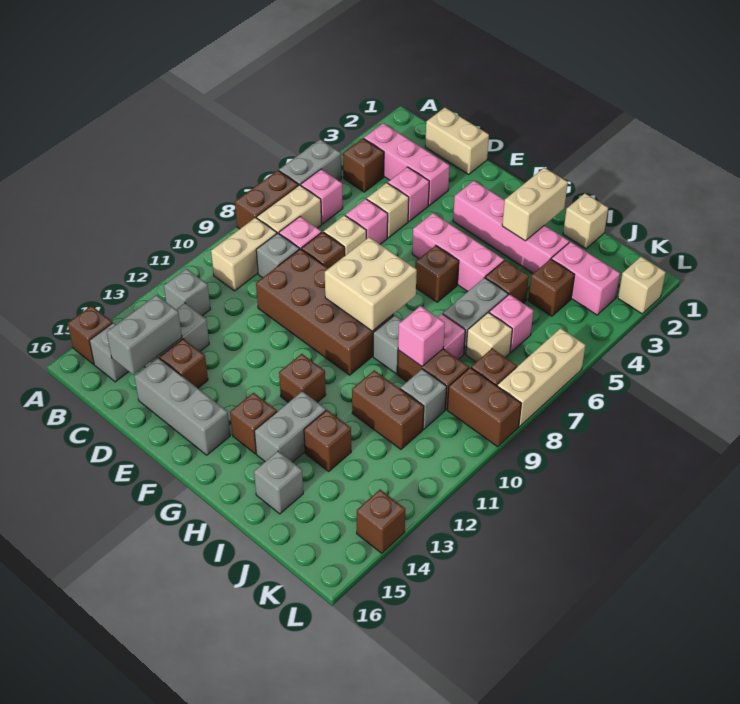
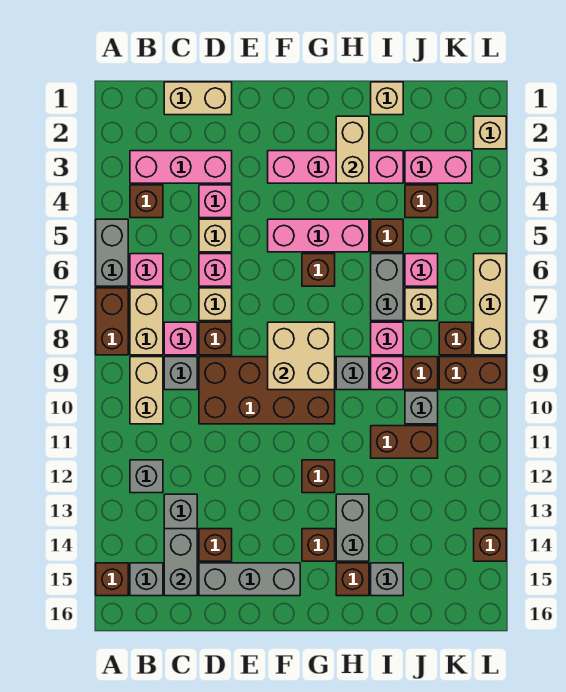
brown 1x1 brick [304,410,351,471] -> brown 1x1 brick moved to [336,563,369,596]

